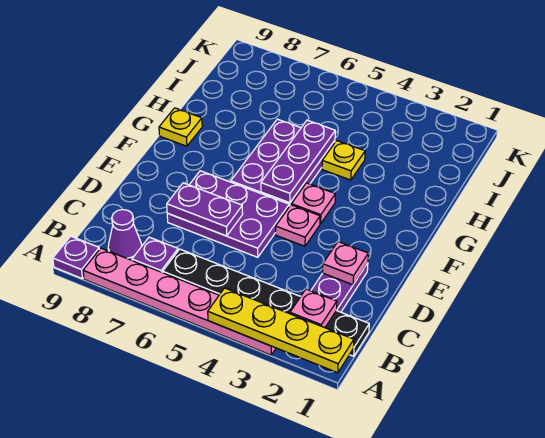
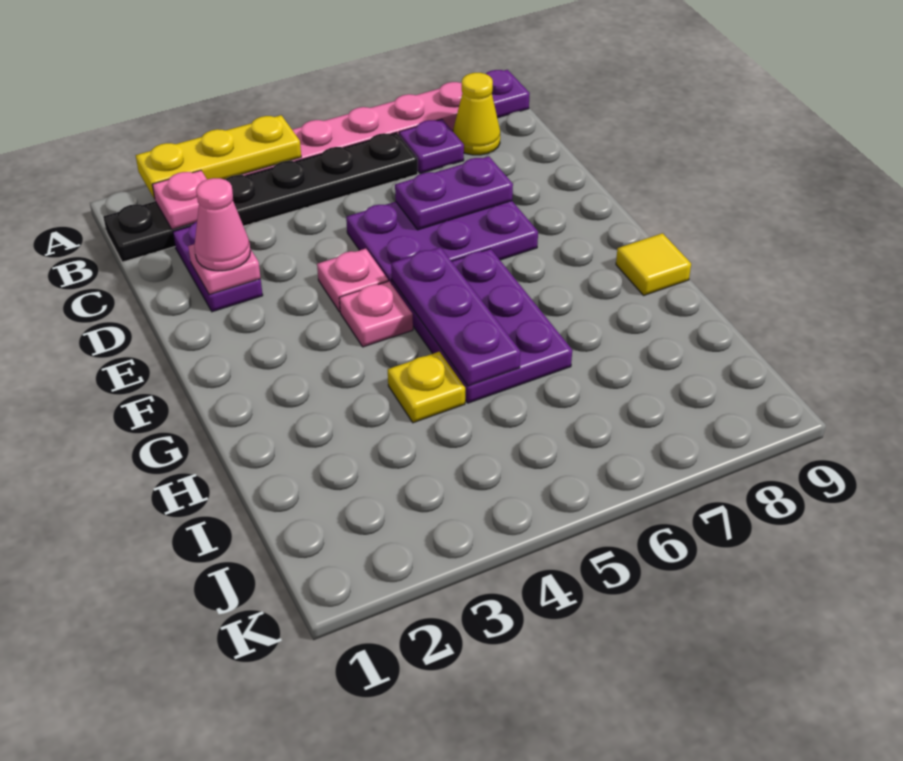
yellow 1x4 plate [208,288,354,373] -> yellow 1x3 plate [136,115,301,199]
purple 1x1 cone [108,210,142,260] -> yellow 1x1 cone [453,73,500,155]
none -> pink 1x1 cone [194,178,250,271]
yellow 1x1 plate [159,108,202,146] -> yellow 1x1 tile [616,233,691,295]

